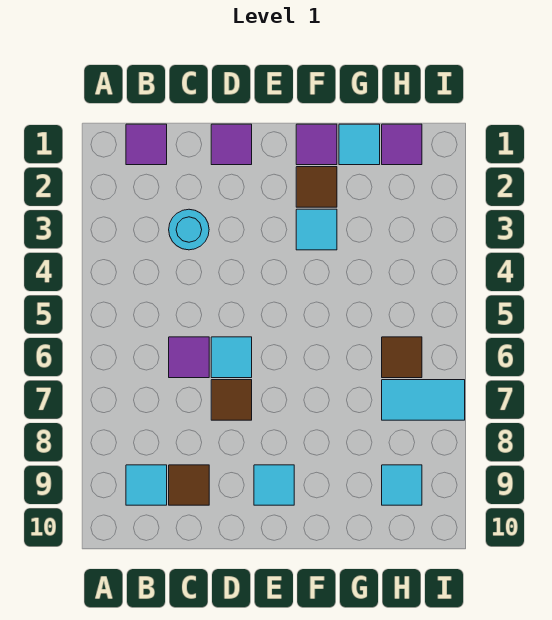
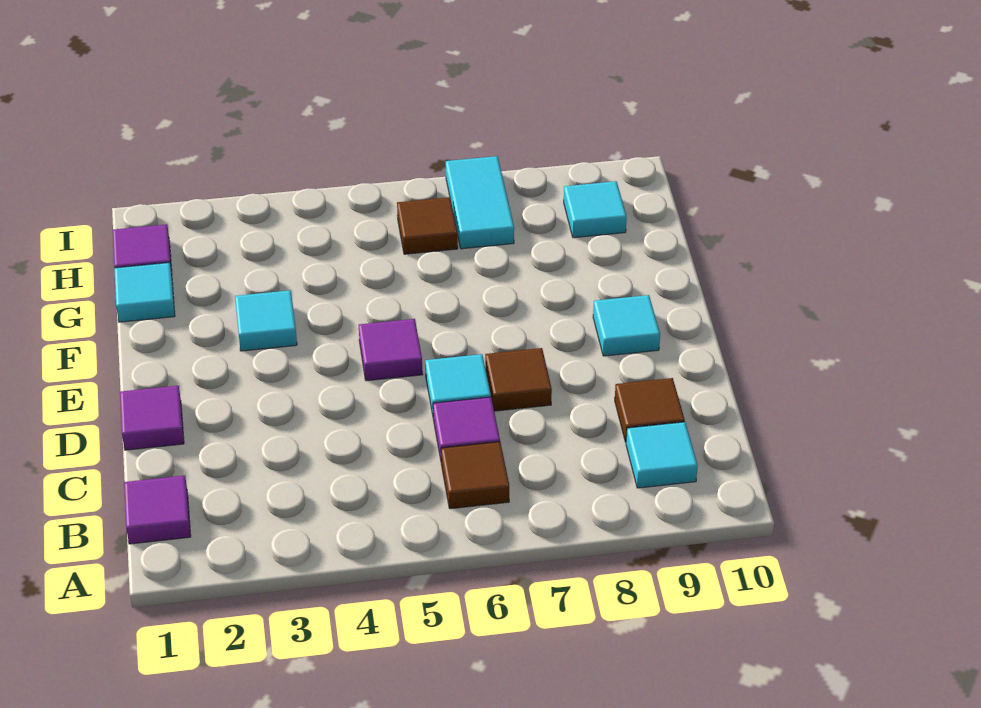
cyan 1x1 round brick [169,209,209,250] -> none
purple 1x1 tile [296,124,337,165] -> purple 1x1 tile moved to [359,319,423,381]
brown 1x1 tile [296,167,337,207] -> brown 1x1 tile moved to [441,442,509,509]

